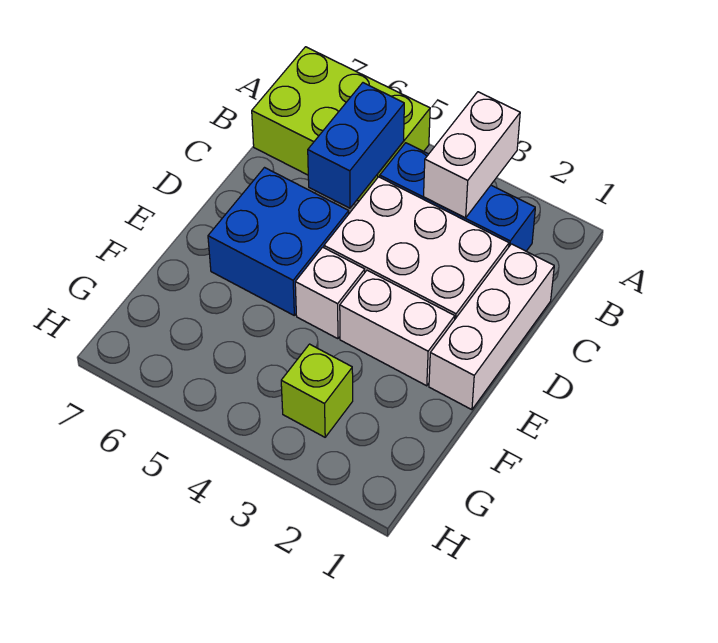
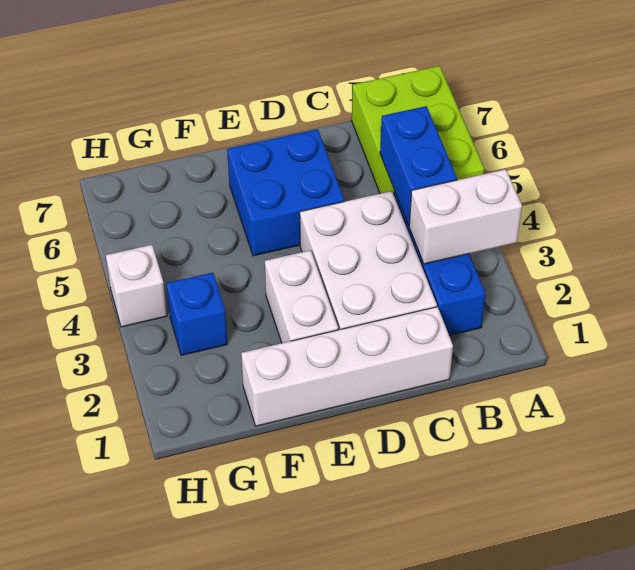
blue 1x2 brick [308,83,404,208] -> blue 1x2 brick turned to [380,106,457,226]
white 1x3 brick [429,244,554,410] -> white 1x4 brick [241,307,453,426]
white 1x1 brick [295,247,365,339] -> white 1x1 brick moved to [106,245,167,327]
lime 1x1 brick [281,344,353,437] -> blue 1x1 brick [166,273,227,355]

